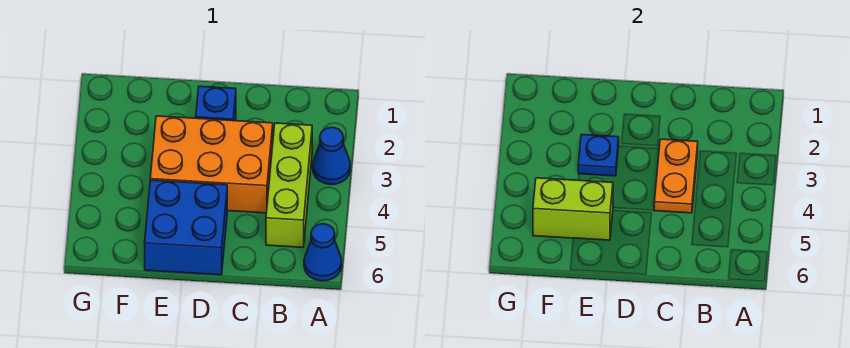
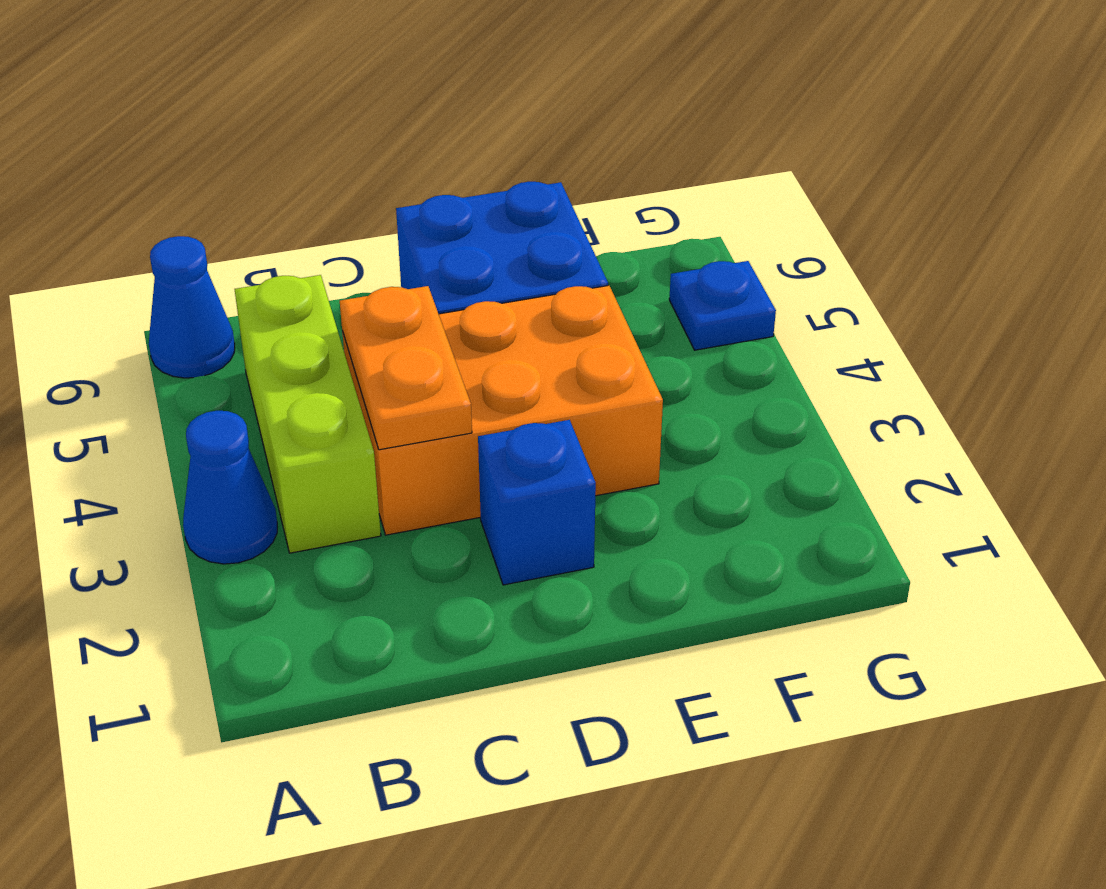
blue 1x1 plate [578,134,619,176] -> blue 1x1 plate moved to [669,261,776,350]
lime 1x2 brick [533,178,613,240] -> none

